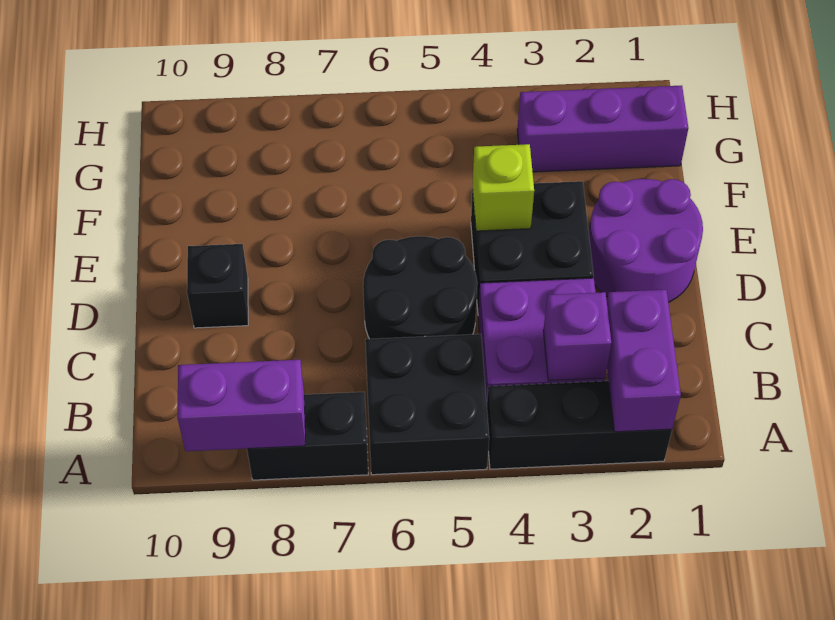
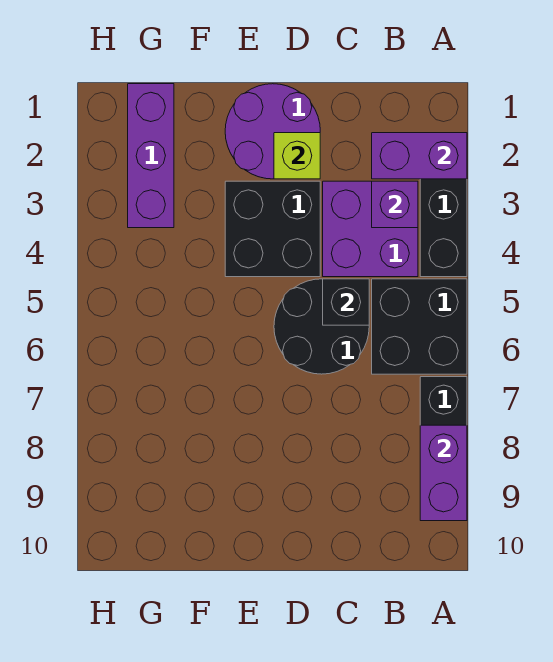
black 1x1 brick [187,244,248,328] -> black 1x1 brick moved to [323,279,369,325]
lime 1x1 brick [473,144,534,231] -> lime 1x1 brick moved to [274,133,320,179]

